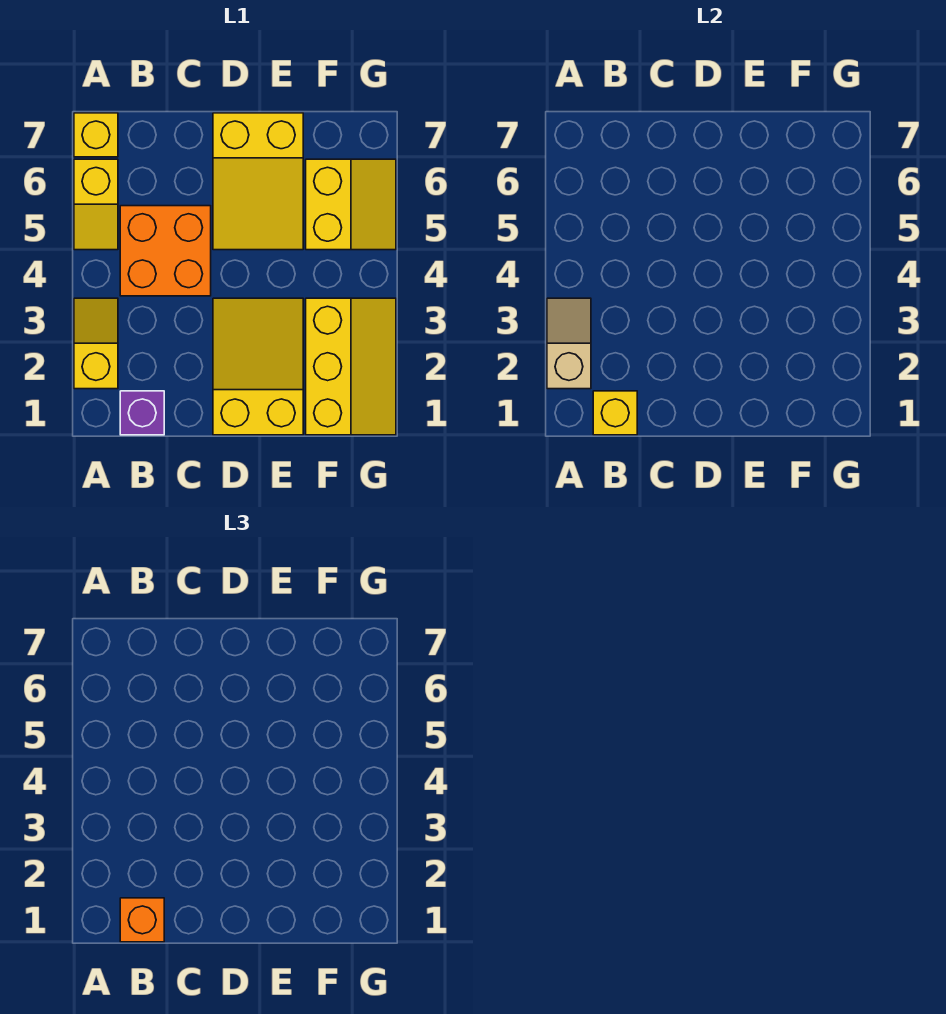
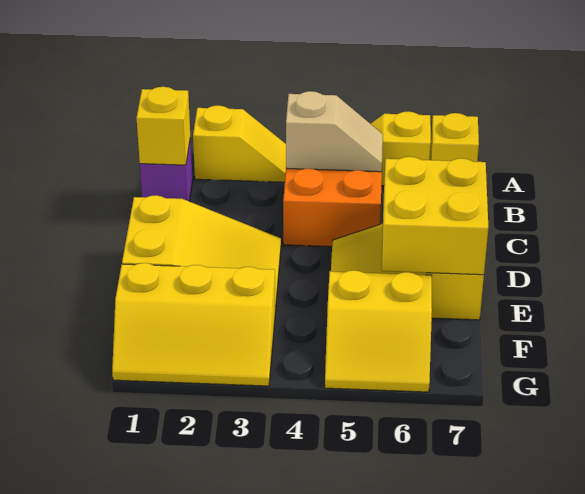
tan 1x2 slope [547,298,591,389] -> tan 1x2 slope moved to [286,91,383,172]
orange 1x1 brick [120,898,164,942] -> none
none -> yellow 2x2 brick [382,157,488,275]

